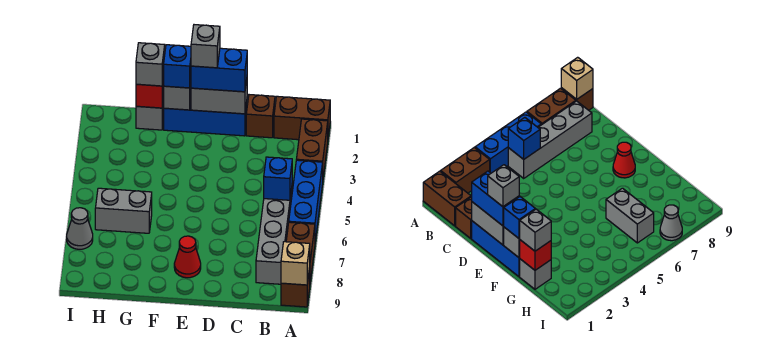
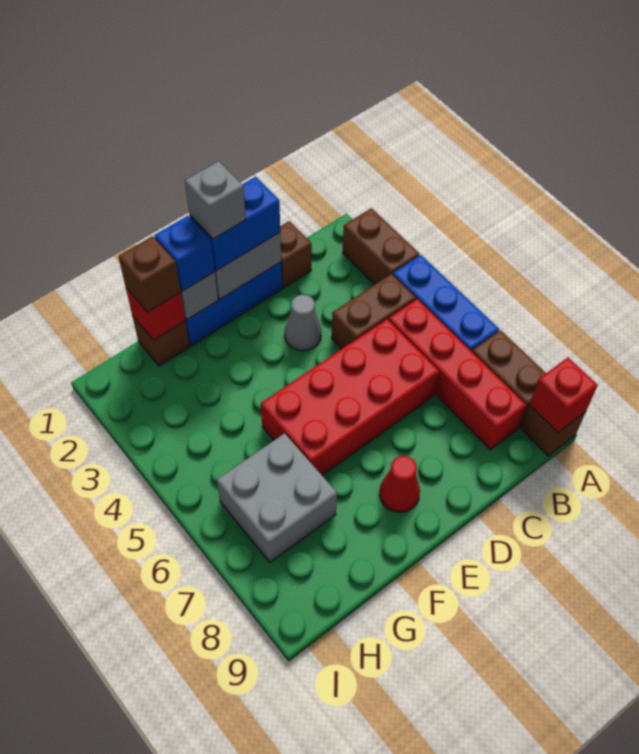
brown 1x2 brick [274,96,330,140] -> brown 1x2 brick moved to [331,274,416,349]
tan 1x1 brick [281,242,310,285] -> red 1x1 brick [530,358,597,432]
grey 1x4 brick [256,188,292,284] -> red 1x4 brick [388,299,526,450]
blue 1x1 brick [264,157,292,200] -> none
none -> red 2x4 brick [261,319,439,475]
grey 1x1 brick [136,98,164,130] -> brown 1x1 brick [132,316,190,366]
grey 1x1 brick [136,43,165,86] -> brown 1x1 brick [118,236,181,312]
grey 1x2 brick [95,188,152,233] -> grey 2x2 brick [217,433,337,562]
grey 1x1 cone [67,208,93,249] -> grey 1x1 cone moved to [285,295,321,351]

